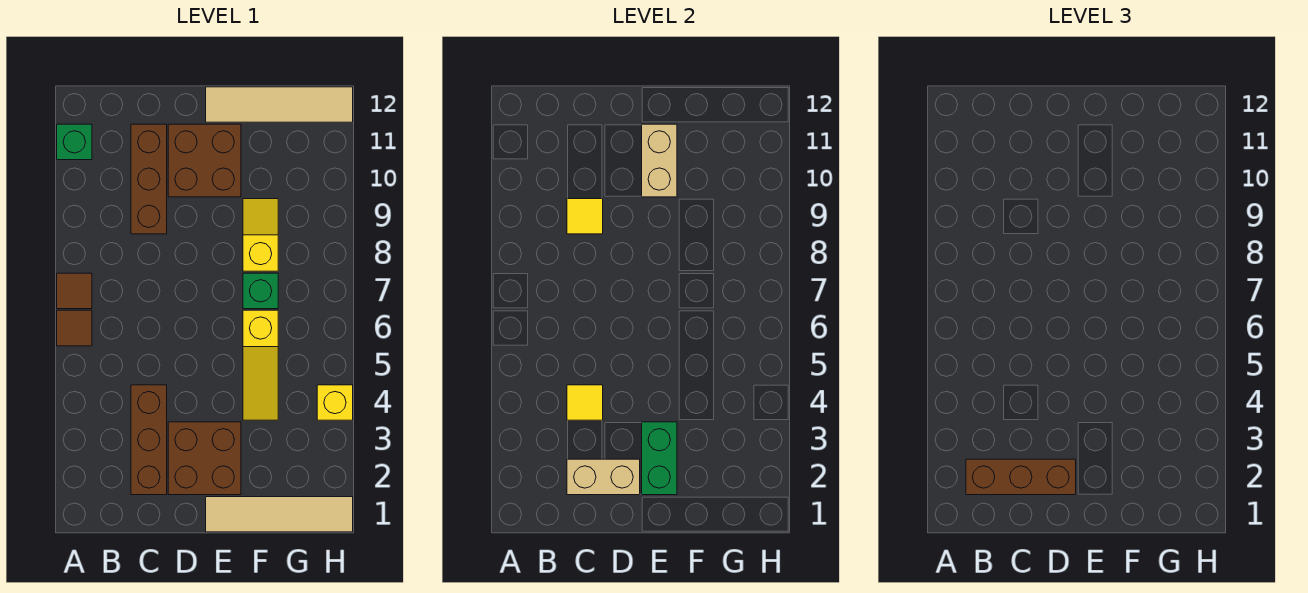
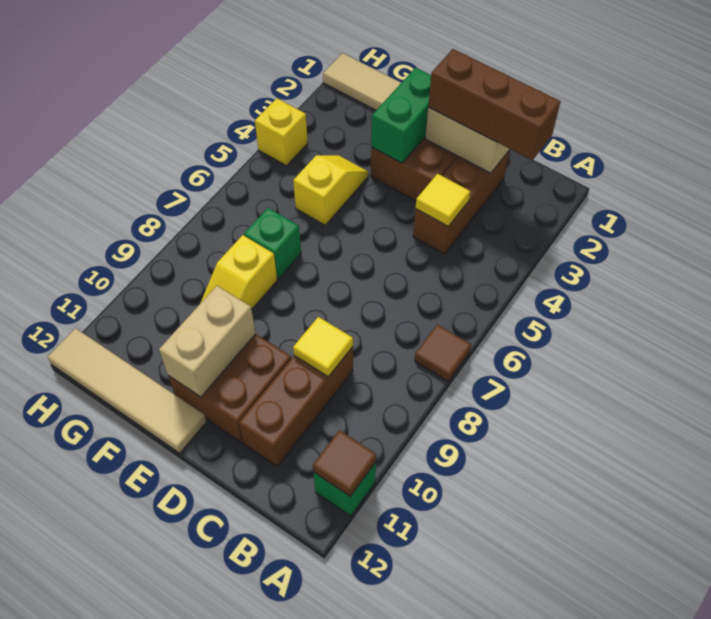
brown 1x1 tile [57,310,92,346] -> brown 1x1 tile moved to [313,430,377,496]
yellow 1x3 slope [243,310,278,420] -> yellow 1x2 slope [293,155,368,225]

